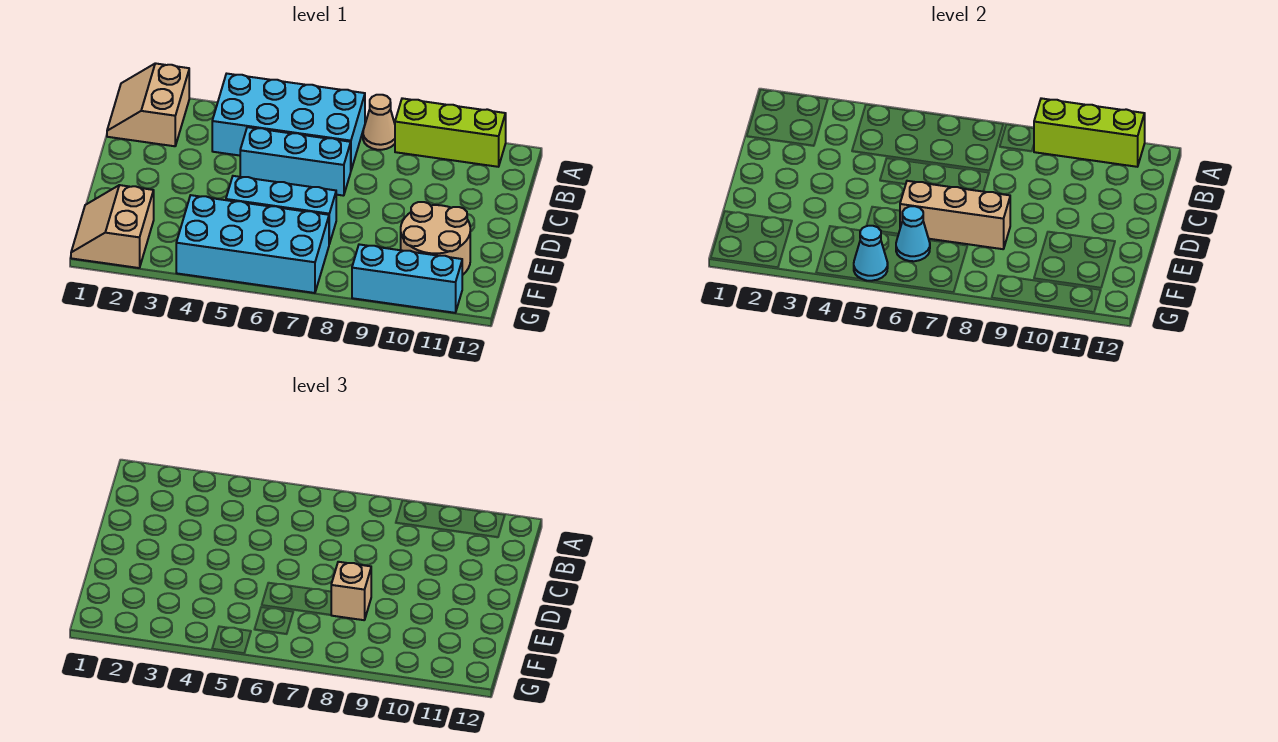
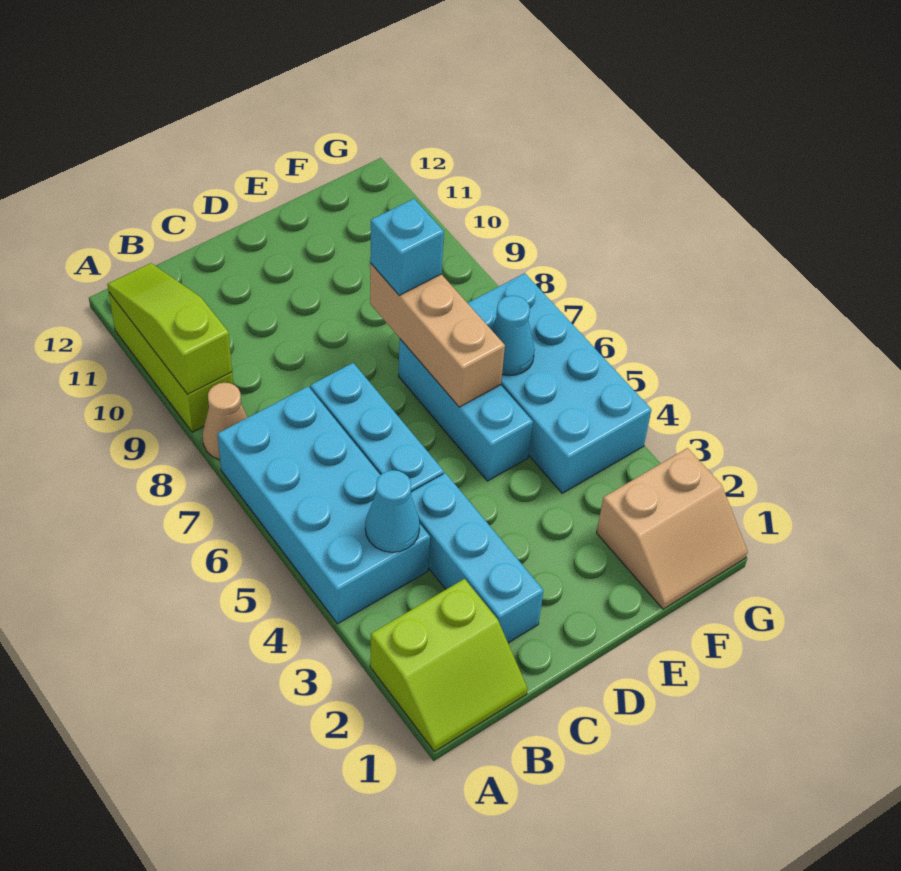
tan 2x2 slope [107,63,189,146] -> lime 2x2 slope [370,579,528,752]
lime 1x3 brick [1034,98,1145,167] -> lime 1x3 slope [107,263,232,394]
tan 1x1 brick [331,562,371,620] -> cyan 1x1 brick [370,199,444,295]
tan 2x2 round brick [401,202,470,275] -> none
cyan 1x1 cone [854,226,888,281] -> cyan 1x1 cone moved to [365,470,420,552]
cyan 1x3 brick [352,244,462,313] -> cyan 1x3 brick moved to [411,473,544,643]

